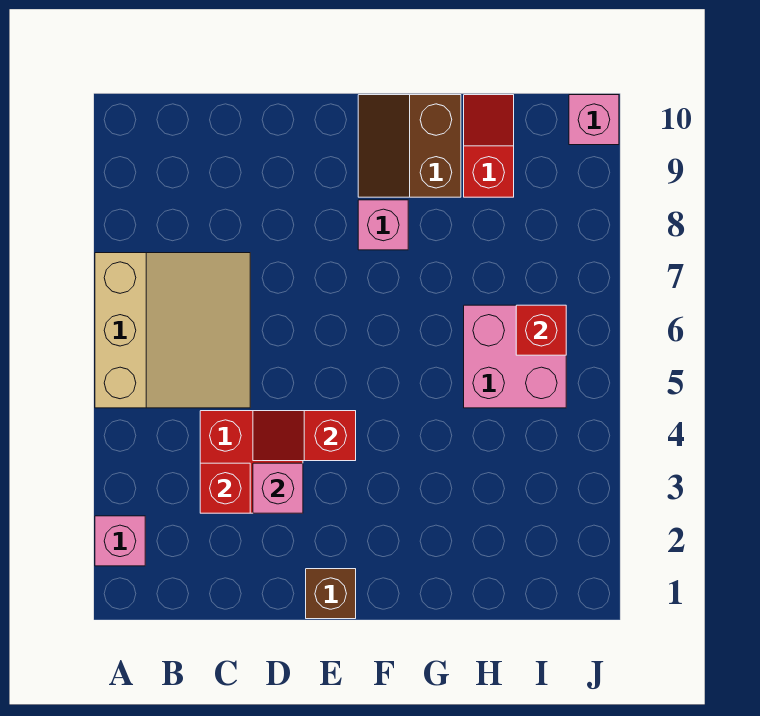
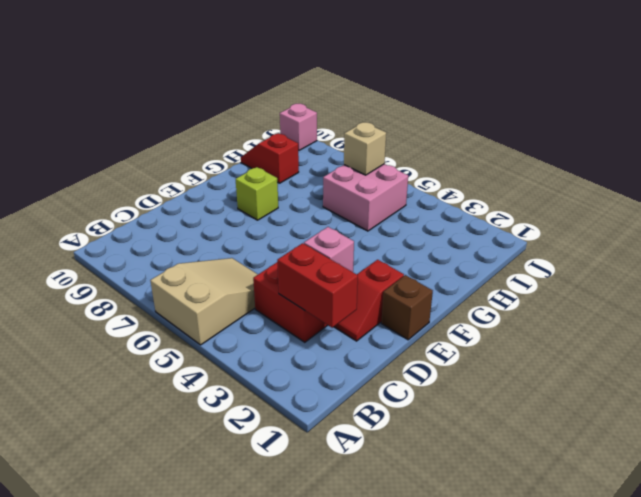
pink 1x1 brick [95,516,145,566] -> none
tan 3x3 slope [95,253,250,408] -> tan 2x3 slope [150,258,258,345]
red 1x1 brick [200,463,250,513] -> red 1x2 brick [277,243,358,328]
red 1x2 slope [253,411,356,461] -> red 1x2 slope moved to [334,260,404,341]
pink 1x1 brick [358,200,408,250] -> lime 1x1 brick [236,167,278,220]
brown 2x2 slope [358,95,461,197] -> none
red 1x1 brick [516,305,566,355] -> tan 1x1 brick [344,122,386,175]

